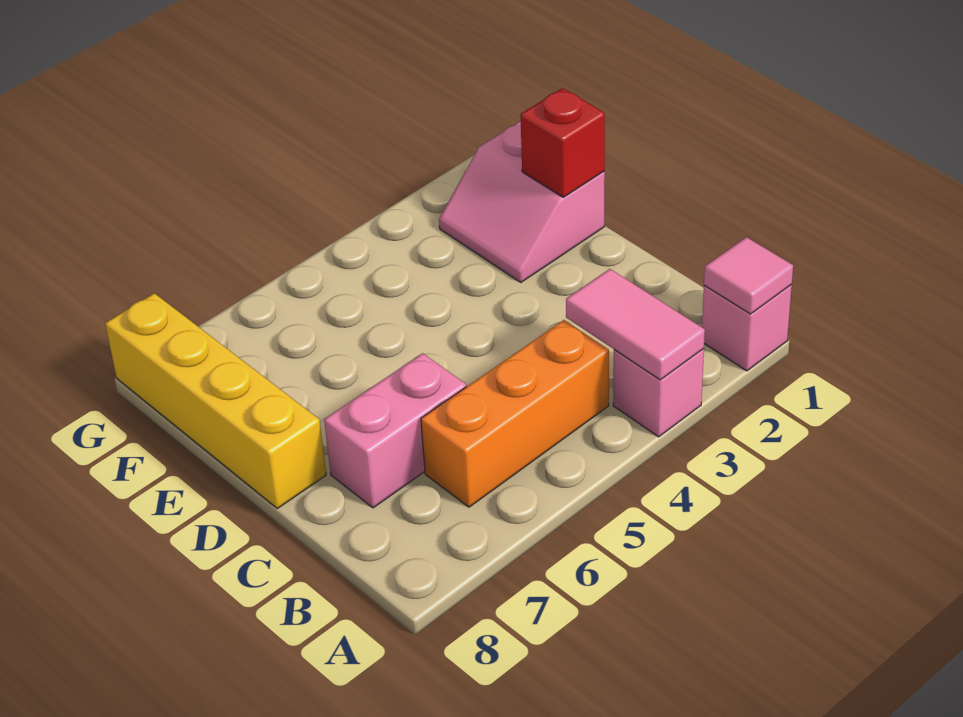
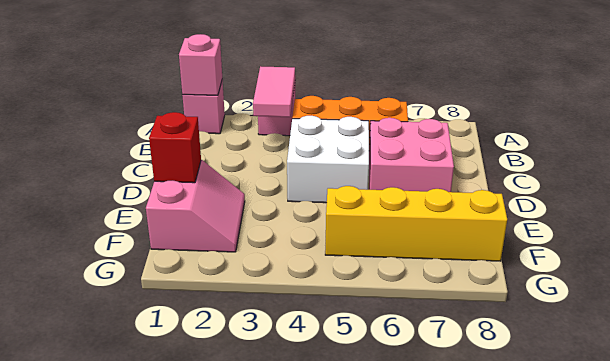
pink 1x1 tile [704,237,793,314] -> pink 1x1 brick [179,34,222,95]
none -> white 2x2 brick [287,116,369,203]
pink 1x2 brick [324,353,466,508] -> pink 2x2 brick [369,118,454,192]
yellow 1x4 brick [105,293,326,508] -> yellow 1x4 brick turned to [325,186,507,261]

